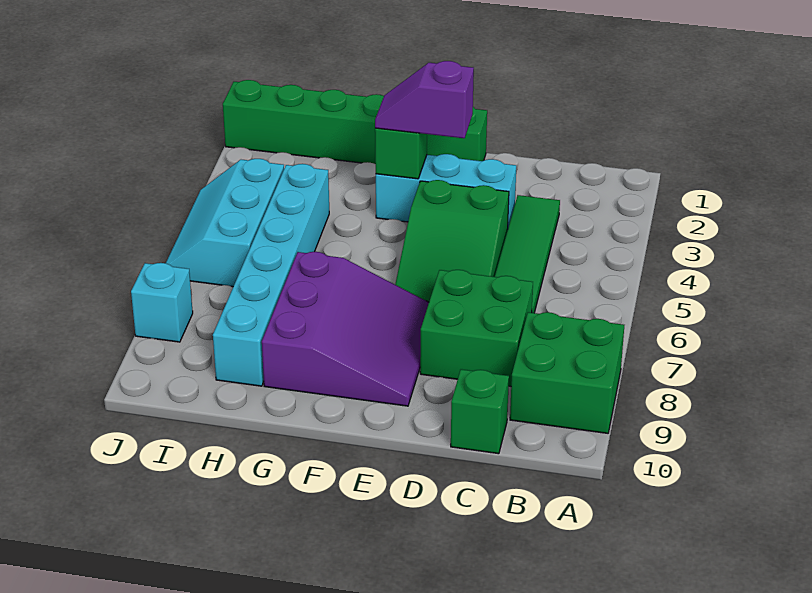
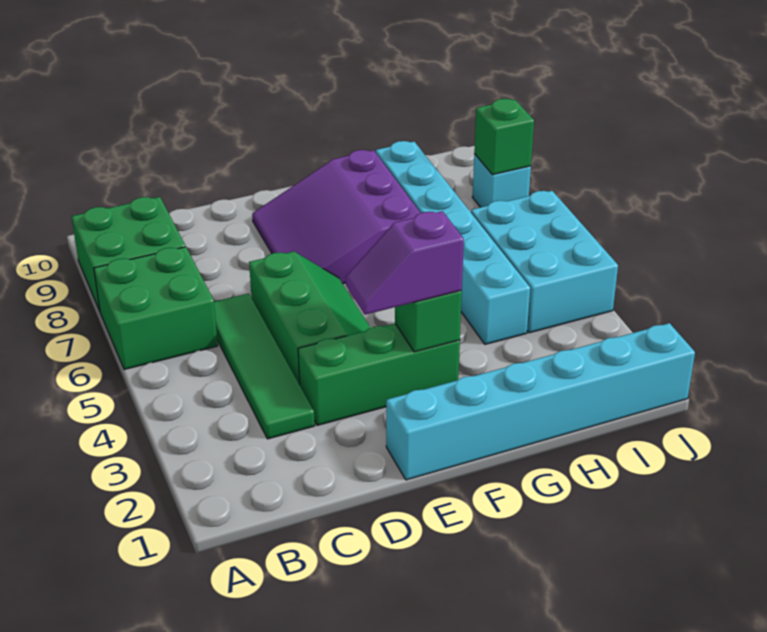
green 2x2 brick [420,270,533,386] -> green 2x2 brick moved to [94,247,218,370]
green 1x1 brick [451,369,509,454] -> green 1x1 brick moved to [474,99,534,175]
cyan 1x3 brick [376,154,516,227] -> green 1x3 brick [298,324,460,425]
green 2x3 slope [395,180,509,302] -> green 2x3 slope turned to [249,251,371,384]
green 1x6 brick [223,80,487,164] -> cyan 1x6 brick [386,323,695,480]
purple 1x2 slope [375,61,474,138] -> purple 1x2 slope turned to [346,211,464,315]
cyan 2x3 slope [166,159,284,287] -> cyan 2x3 brick [471,191,618,333]

